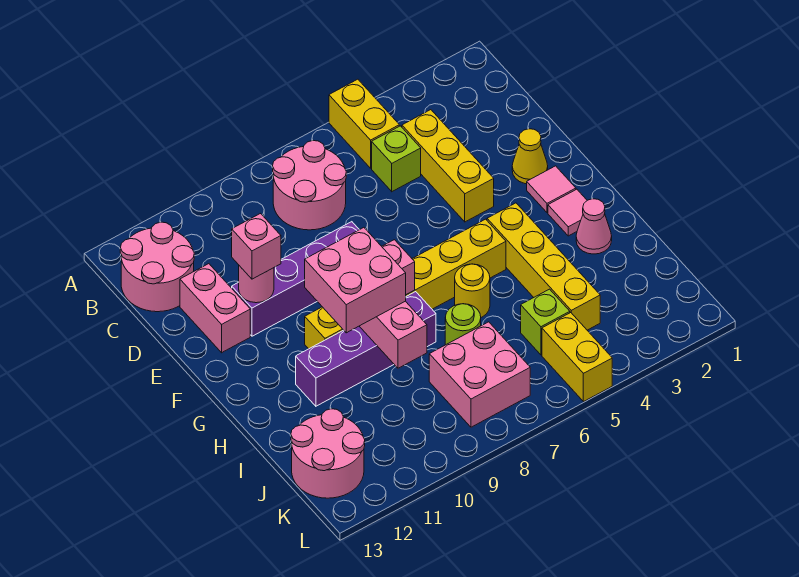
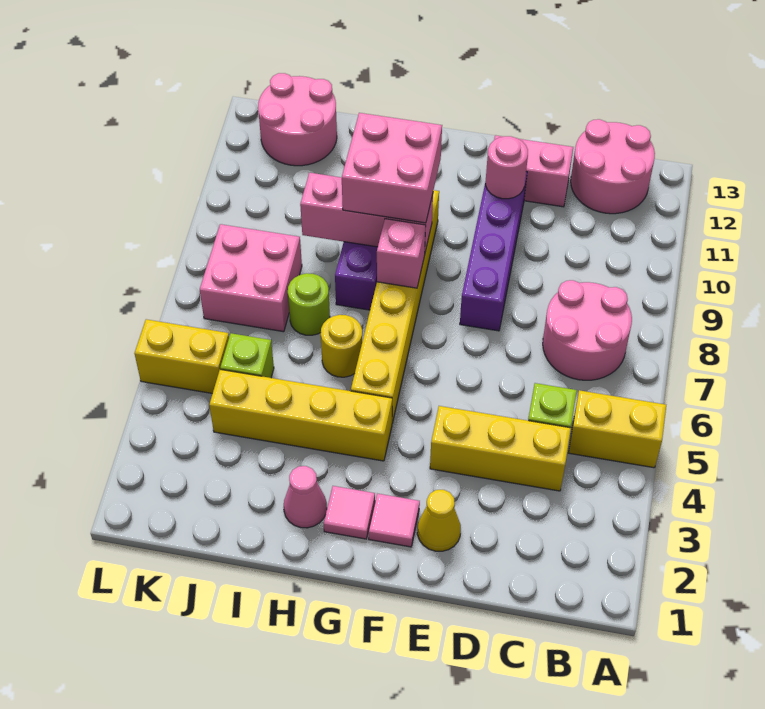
pink 1x1 brick [232,214,281,279] -> none

